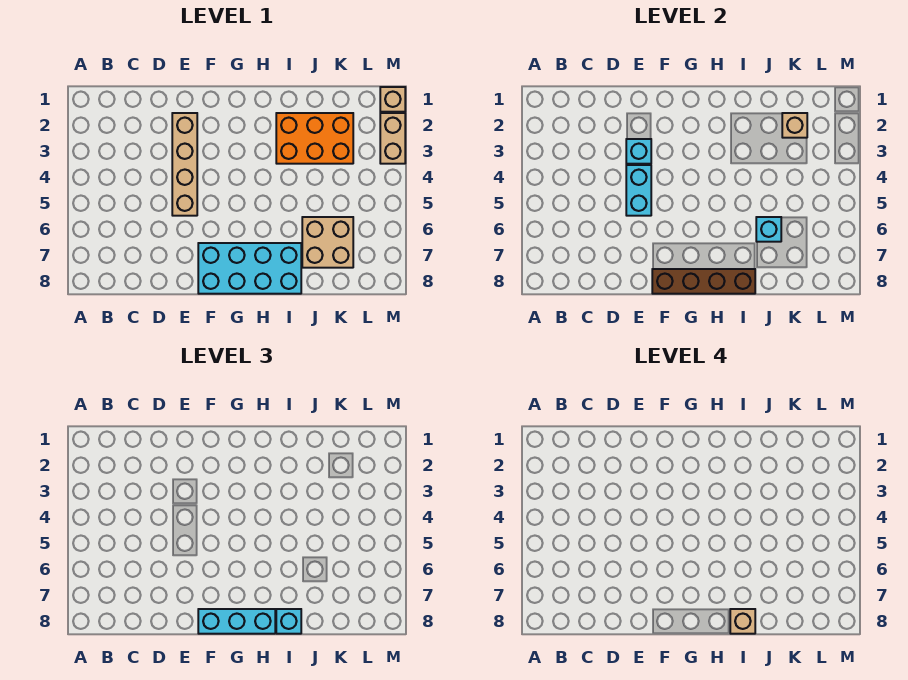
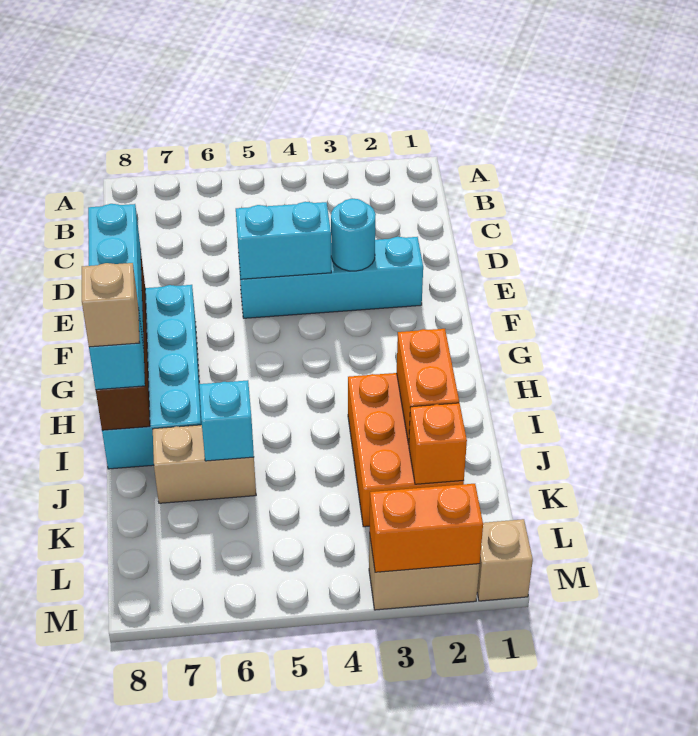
tan 1x4 brick [172,113,197,216] -> cyan 1x4 brick [238,237,423,318]
cyan 1x1 brick [626,139,651,164] -> cyan 1x1 round brick [331,198,376,271]
none -> orange 1x2 brick [397,329,459,444]
tan 2x2 brick [302,217,353,268] -> tan 1x2 brick [153,425,256,503]
tan 1x1 brick [782,113,807,138] -> orange 1x1 brick [409,403,467,484]
none -> orange 1x2 brick [369,484,483,572]

